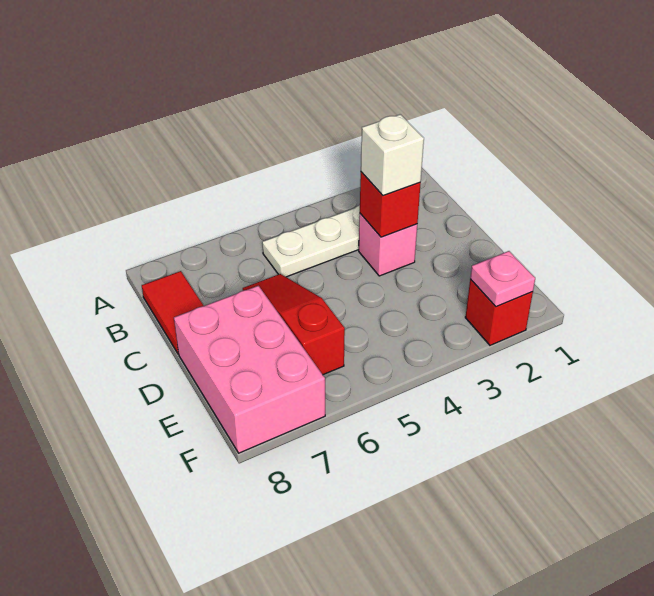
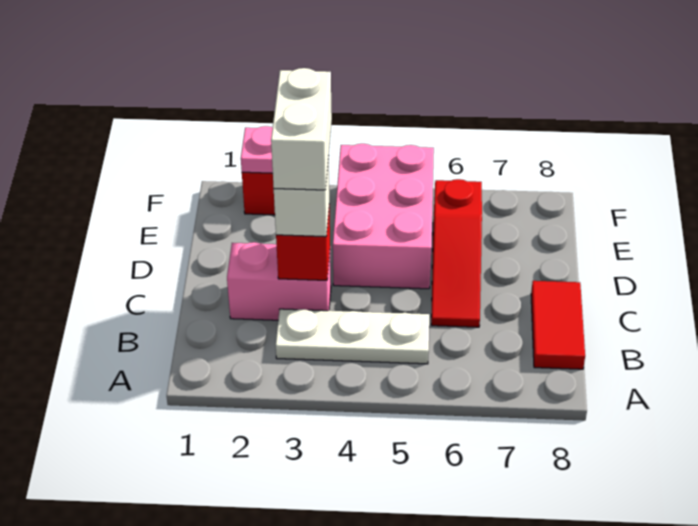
pink 1x1 brick [359,214,417,276] -> pink 1x2 brick [227,242,331,320]
none -> white 1x2 brick [271,68,332,190]
pink 2x3 brick [174,286,325,453] -> pink 2x3 brick moved to [333,144,434,289]

